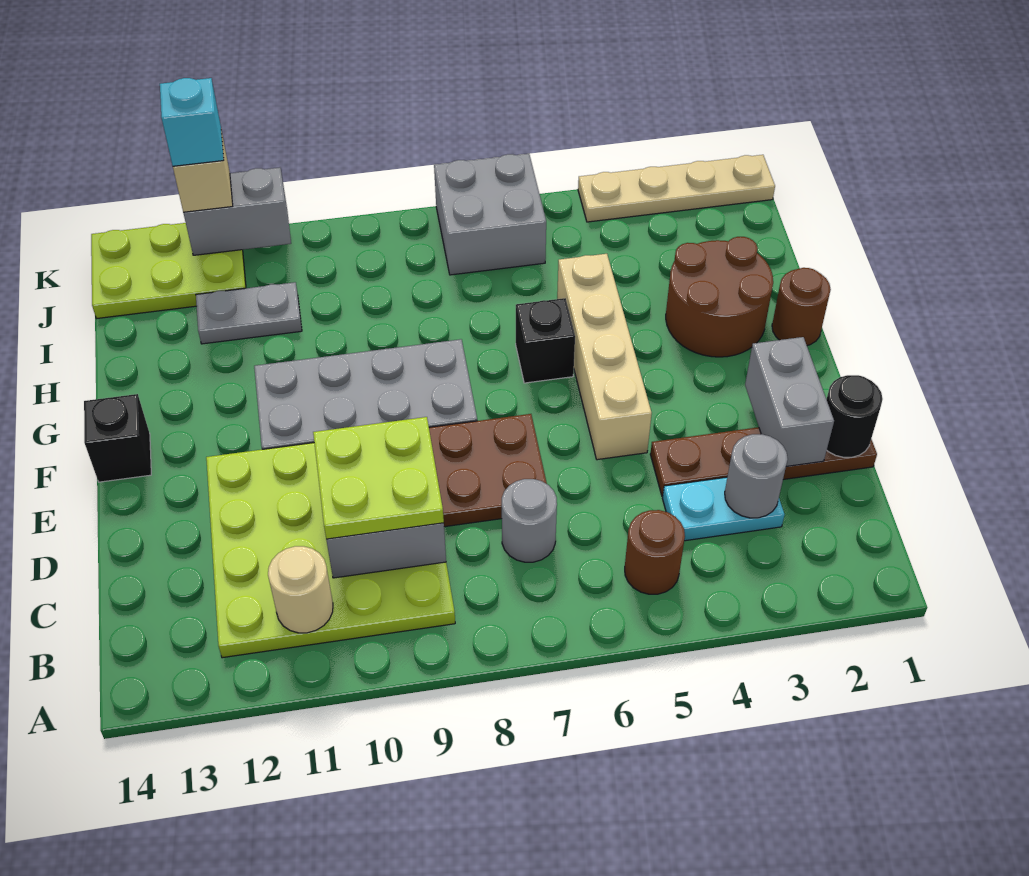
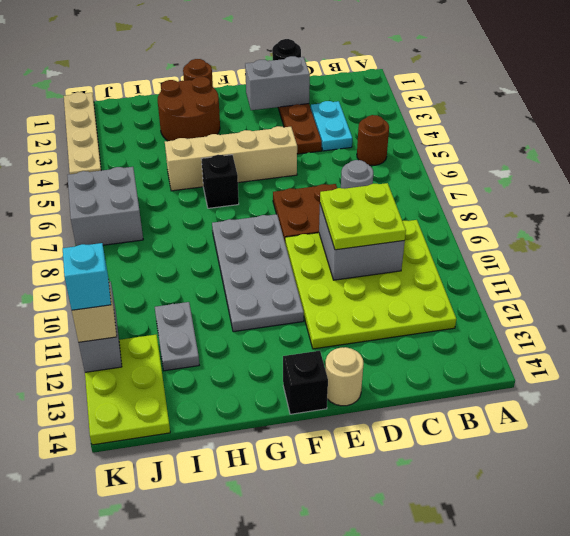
tan 1x1 round brick [268,546,333,633] -> tan 1x1 round brick moved to [325,347,363,406]
grey 1x1 round brick [725,434,788,518] -> none

